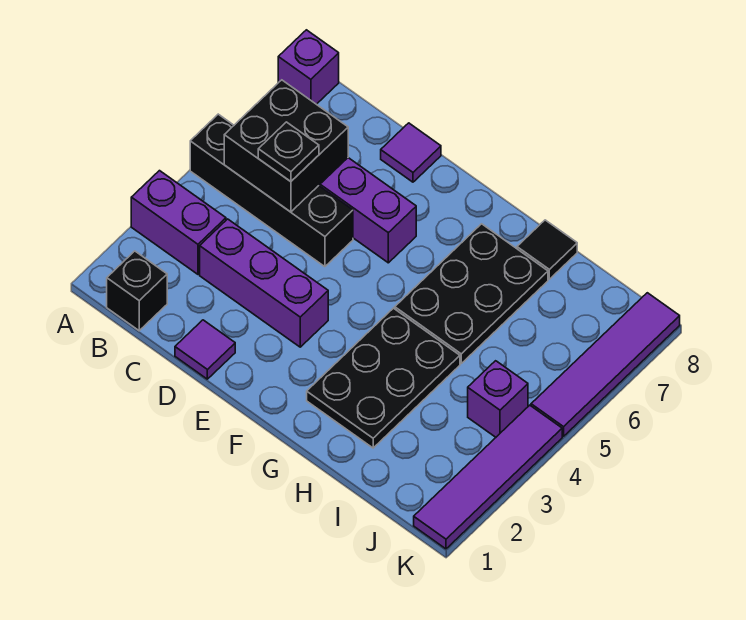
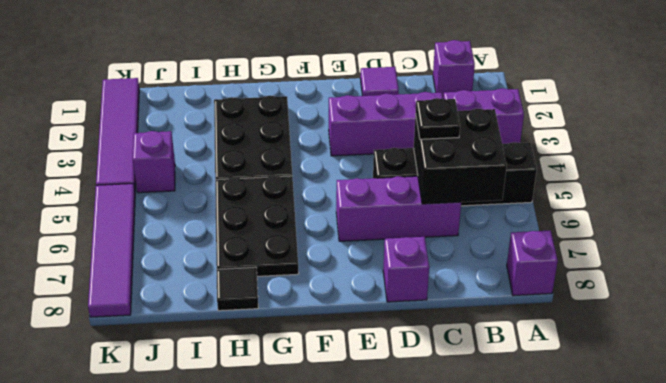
black 1x1 brick [107,251,167,331] -> purple 1x1 brick [433,40,475,97]
purple 1x1 tile [381,123,441,182] -> purple 1x1 brick [383,237,429,302]

